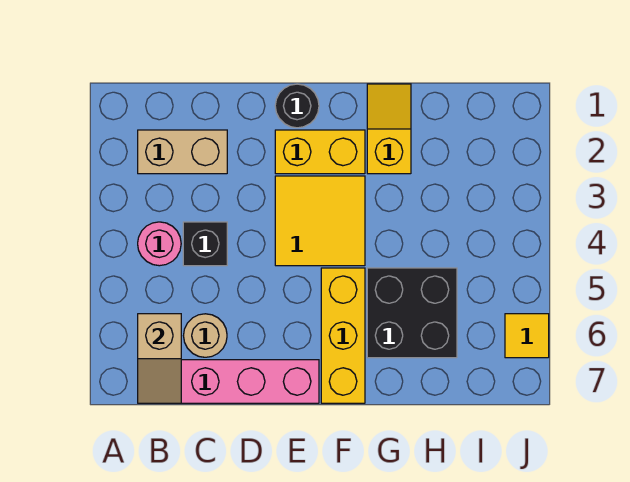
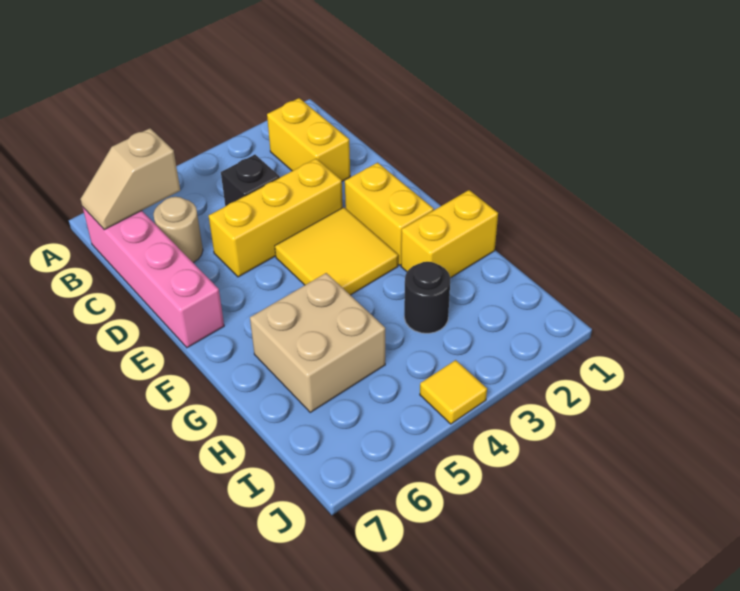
tan 1x2 brick [138,130,227,174] -> yellow 1x2 brick [267,98,350,181]
pink 1x1 round brick [138,222,181,266] -> none
black 1x1 round brick [275,84,319,128] -> black 1x1 round brick moved to [404,262,450,333]
yellow 1x3 brick [321,268,365,403] -> yellow 1x3 brick moved to [209,159,343,277]
yellow 1x2 slope [367,84,411,174] -> yellow 1x2 brick [401,190,498,278]
black 2x2 brick [367,268,457,358] -> tan 2x2 brick [250,273,385,412]
yellow 1x1 tile [505,314,549,358] -> yellow 1x1 tile moved to [420,360,487,424]

